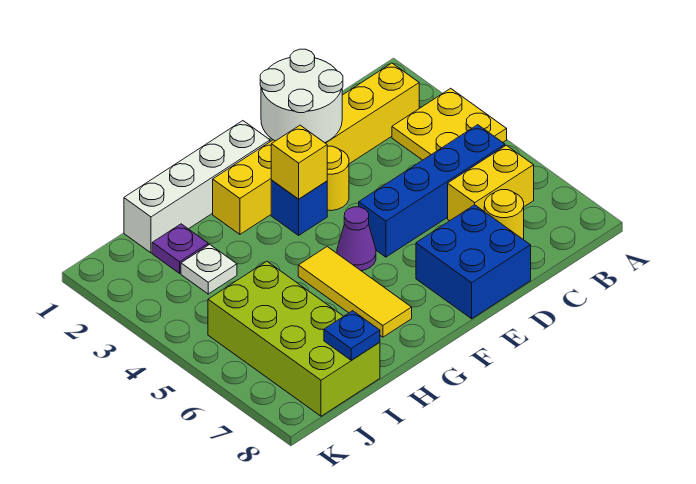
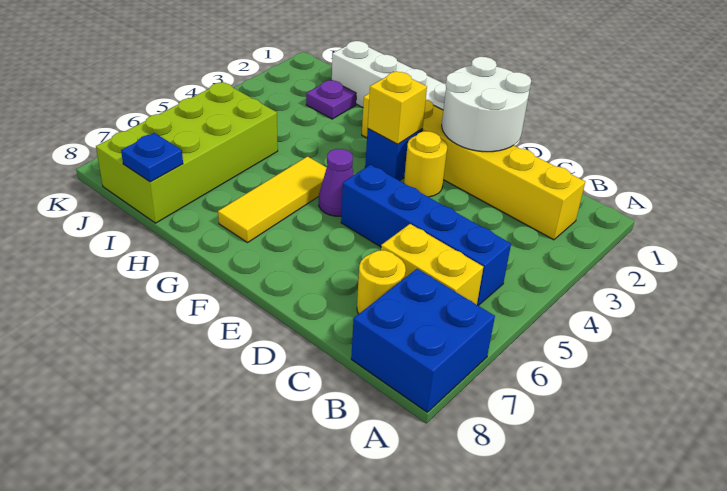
yellow 2x2 plate [392,88,507,160] -> none
blue 2x2 brick [416,205,531,319] -> blue 2x2 brick moved to [351,269,495,412]
white 1x1 plate [181,244,237,294] -> none

